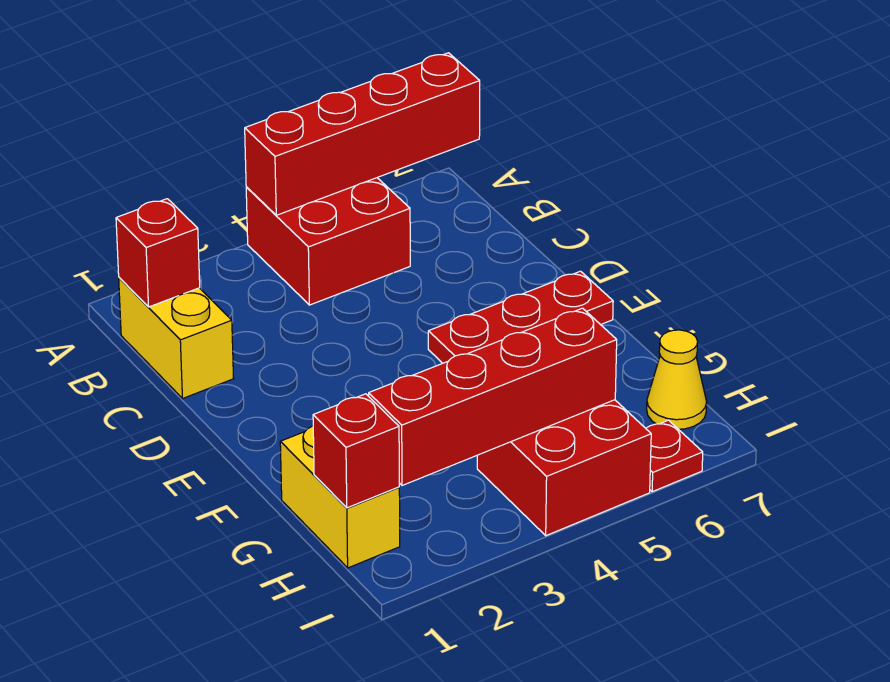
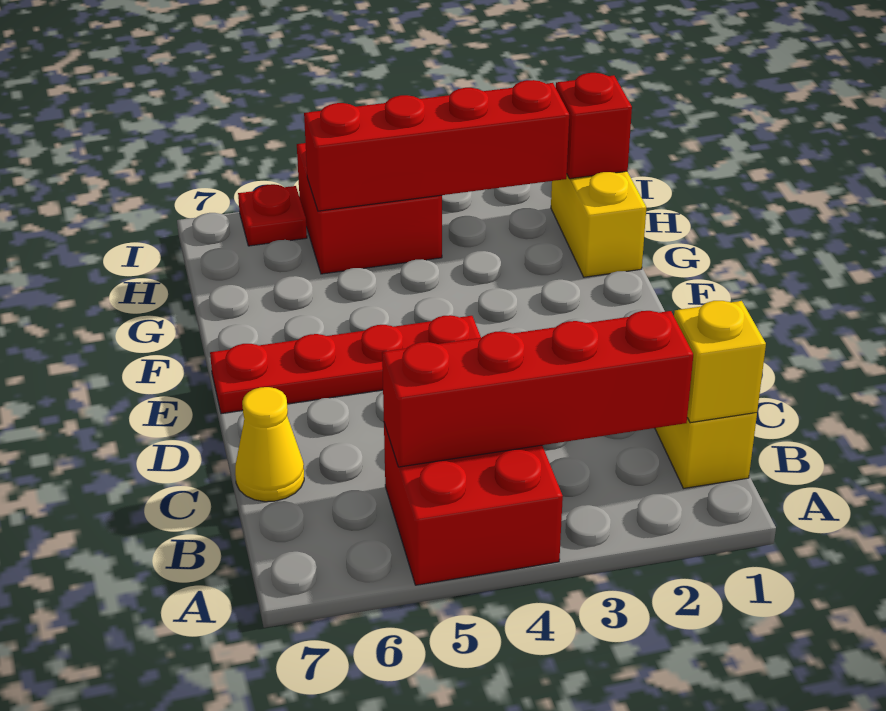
red 1x4 brick [245,53,480,215] -> red 1x4 brick moved to [382,311,693,467]
red 1x1 brick [116,199,200,307] -> yellow 1x1 brick [674,301,766,423]
red 1x3 plate [428,271,613,363] -> red 1x4 plate [210,315,481,414]
yellow 1x1 cone [647,330,707,429] -> yellow 1x1 cone moved to [235,387,304,502]

